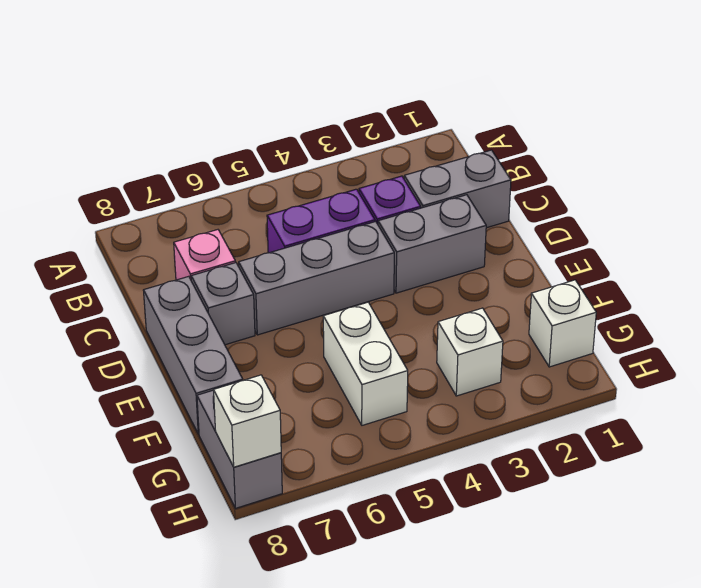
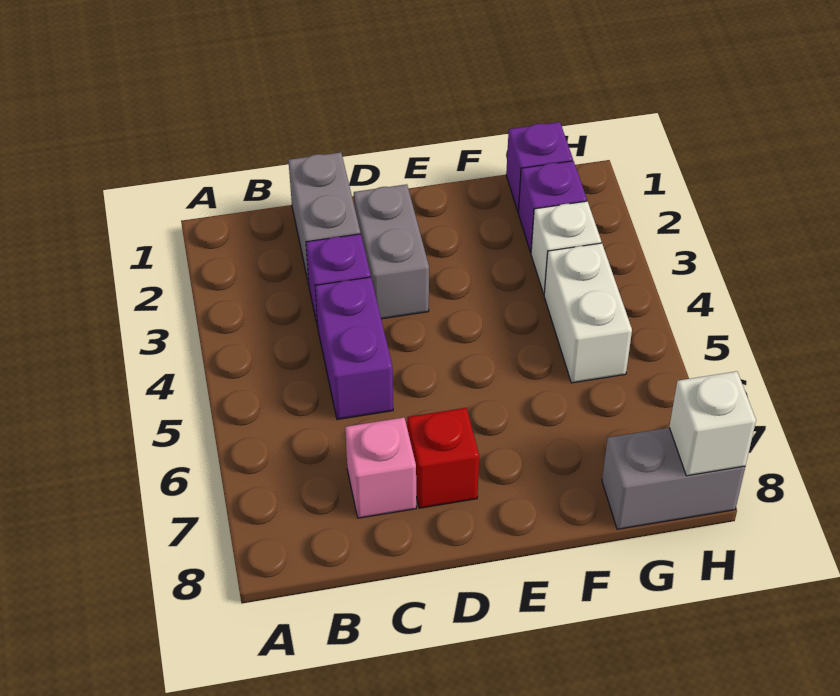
grey 1x3 brick [239,222,394,335] -> none
grey 1x1 brick [191,263,255,345] -> red 1x1 brick [408,408,479,508]
grey 1x3 brick [144,276,243,434] -> none
white 1x2 brick [323,302,408,425] -> white 1x2 brick turned to [544,243,632,383]
white 1x1 brick [529,280,596,367] -> purple 1x1 brick [506,122,573,212]
none -> purple 1x1 brick [519,161,587,252]

